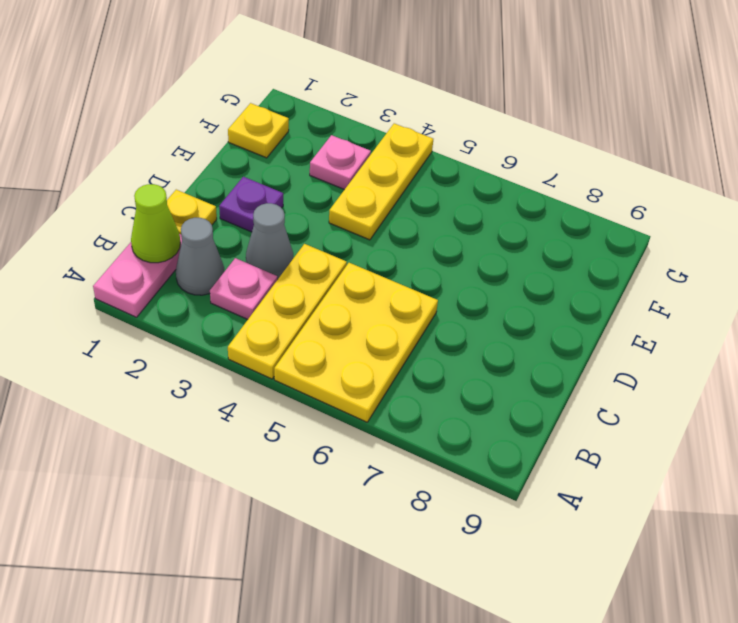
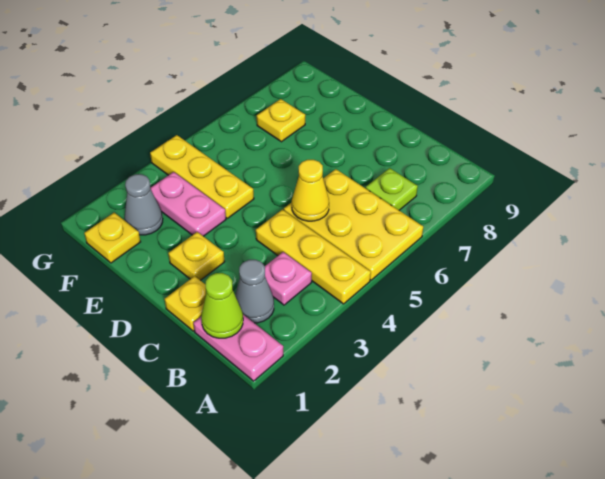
none -> lime 1x1 plate [366,168,418,210]
grey 1x1 cone [246,203,293,279] -> grey 1x1 cone moved to [124,174,163,235]
none -> yellow 1x1 cone [292,160,329,221]
purple 1x1 plate [219,177,283,232] -> yellow 1x1 plate [168,232,225,280]
pink 1x1 plate [310,135,371,190] -> pink 1x2 plate [150,172,226,236]
none -> yellow 1x1 plate [257,99,305,142]

